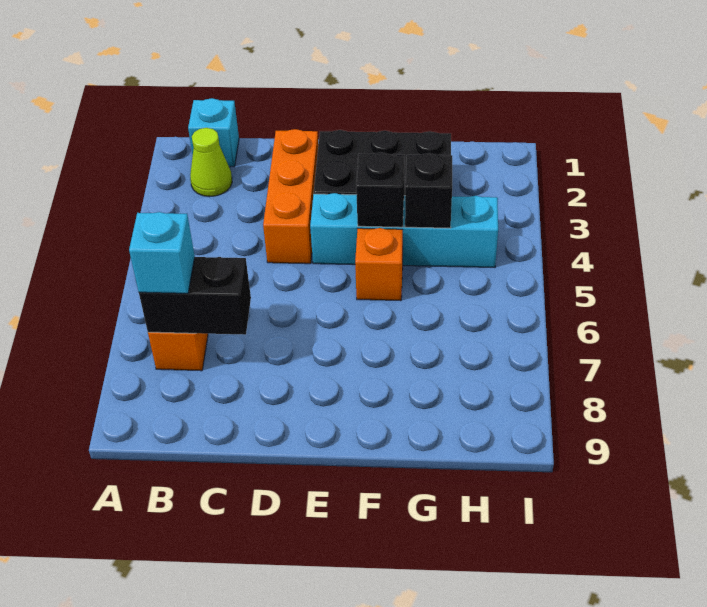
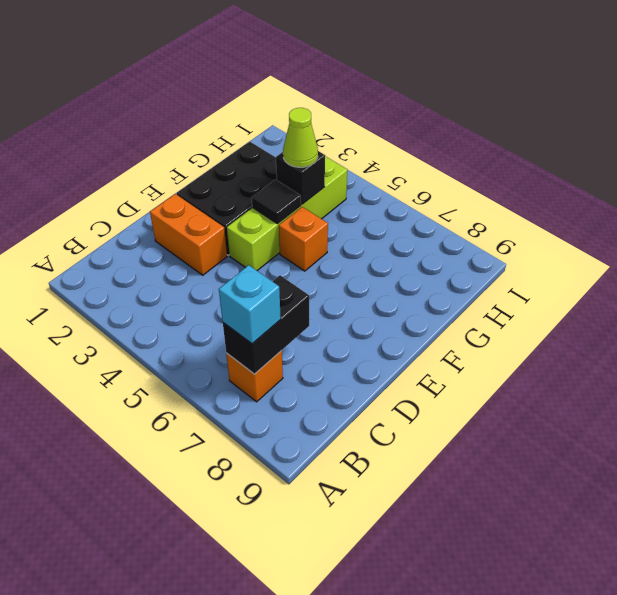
cyan 1x1 brick [188,98,239,167] -> none
lime 1x1 cone [190,128,232,197] -> lime 1x1 cone moved to [283,108,318,167]
orange 1x3 brick [263,129,318,264] -> orange 1x2 brick [150,194,227,275]
cyan 1x4 brick [310,193,498,267] -> lime 1x4 brick [227,156,347,271]
black 1x1 brick [356,153,404,227] -> black 1x1 tile [252,180,301,224]

